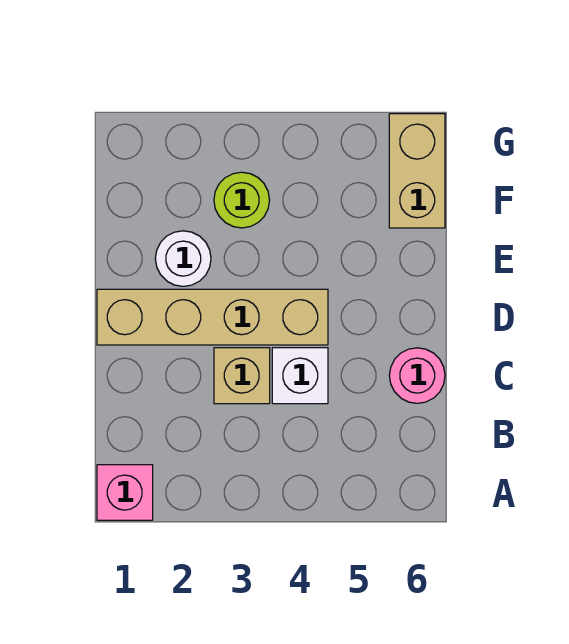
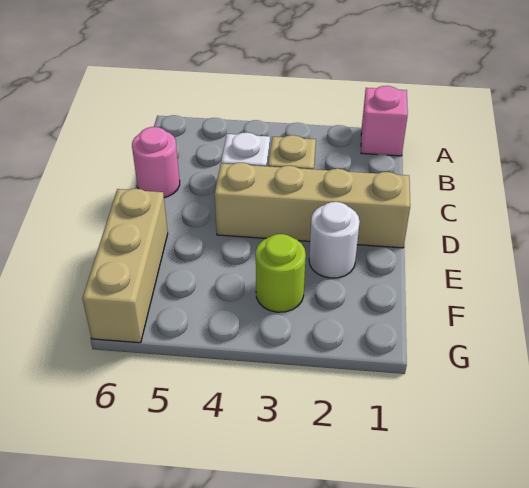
tan 1x2 brick [389,114,445,228] -> tan 1x3 brick [82,189,168,343]

